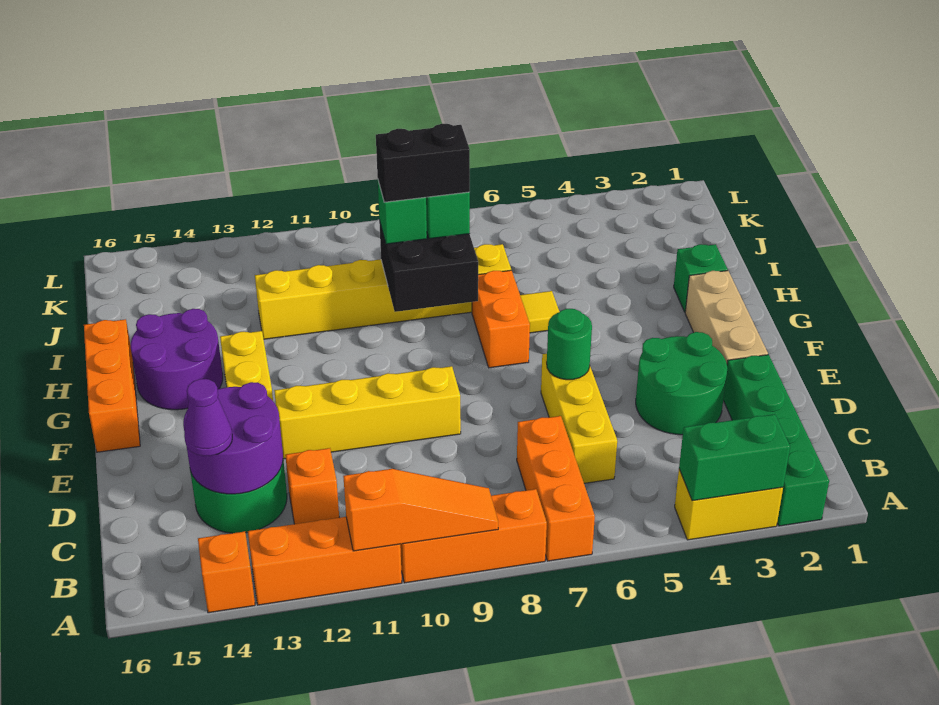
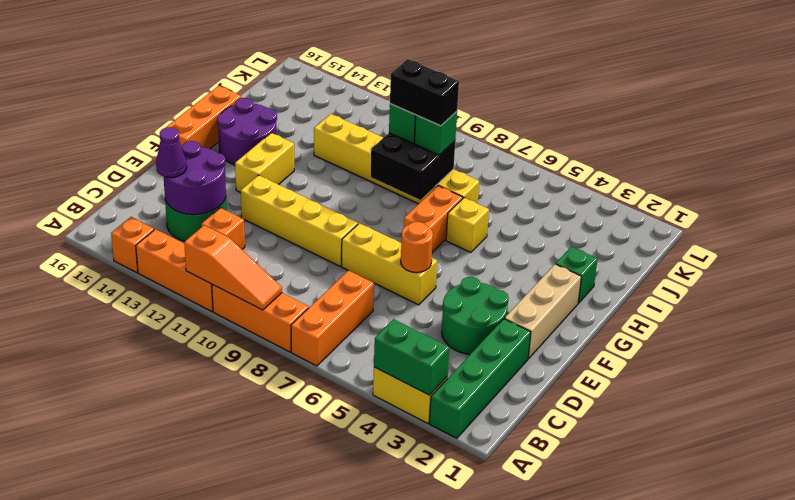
yellow 1x3 brick [541,354,617,483] -> yellow 1x3 brick turned to [342,223,437,305]
green 1x1 round brick [547,309,592,380] -> orange 1x1 round brick [401,222,433,273]
yellow 1x1 tile [520,291,559,333] -> yellow 1x1 brick [446,198,489,252]

